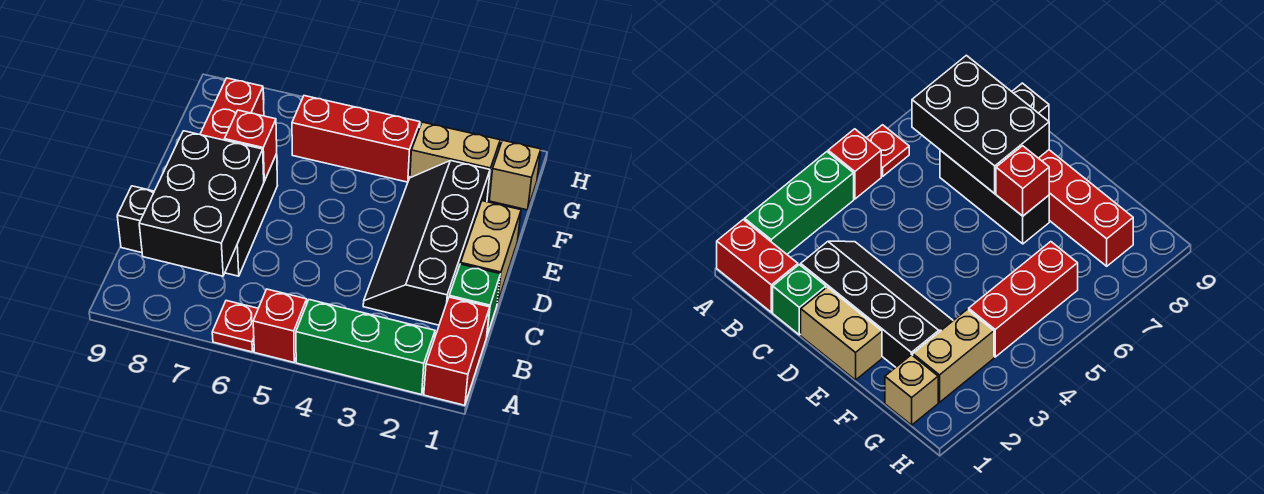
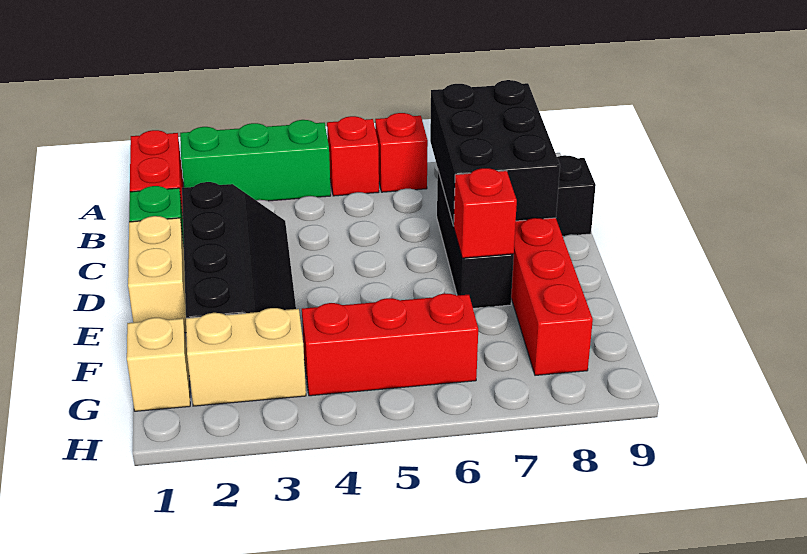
red 1x1 plate [212,301,258,352] -> red 1x1 brick [375,113,428,192]

